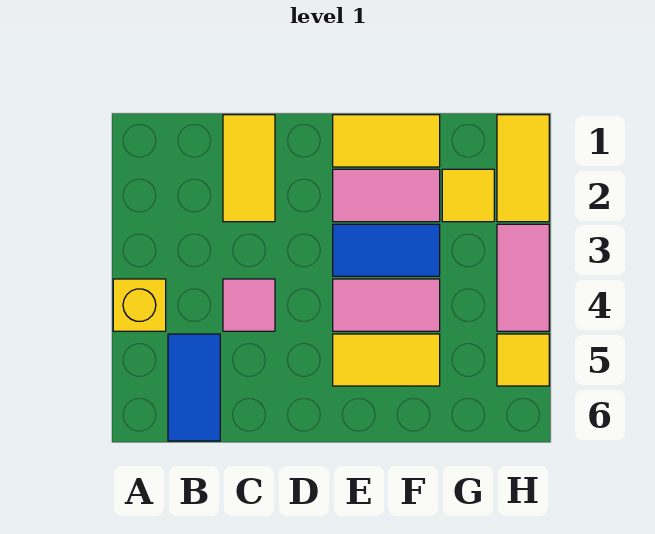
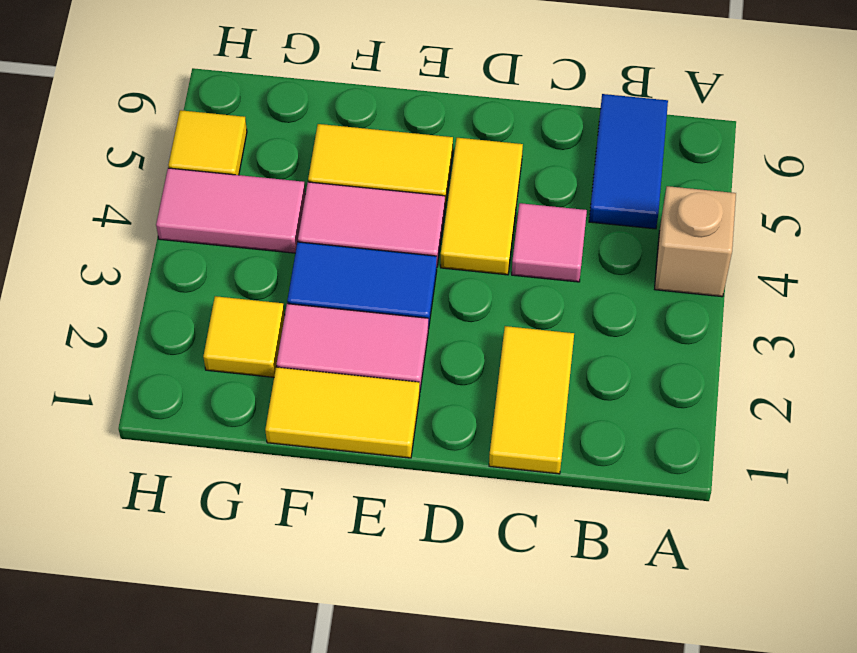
yellow 1x1 brick [113,279,166,331] -> tan 1x1 brick [655,186,736,297]
yellow 1x2 tile [497,115,549,222] -> yellow 1x2 tile moved to [441,138,523,275]
pink 1x2 tile [497,224,549,331] -> pink 1x2 tile turned to [156,168,305,253]

